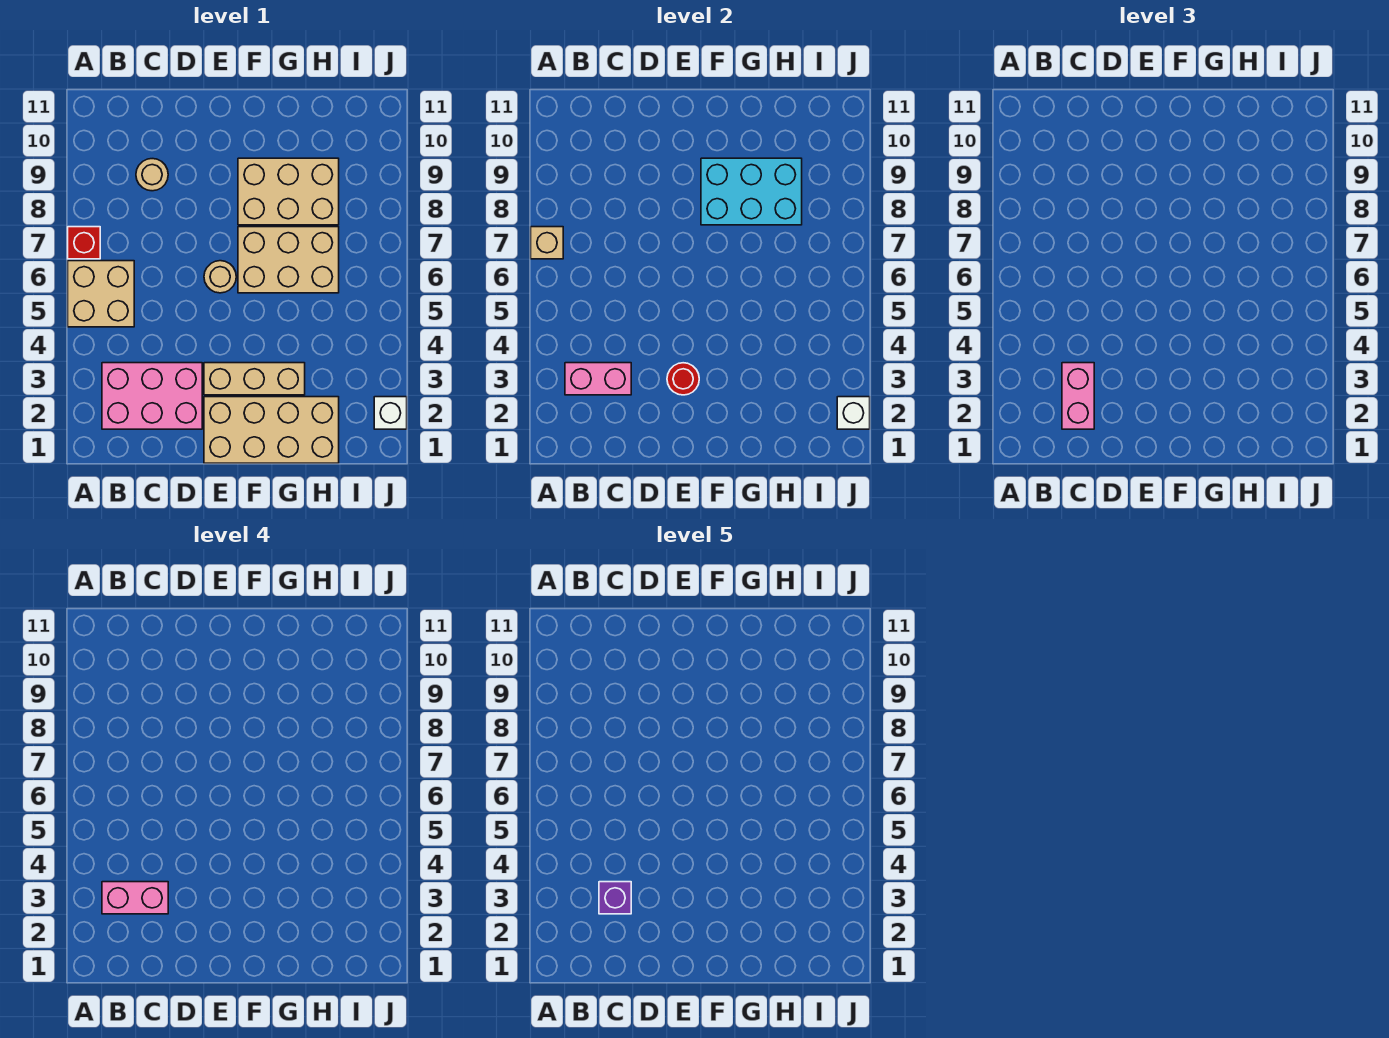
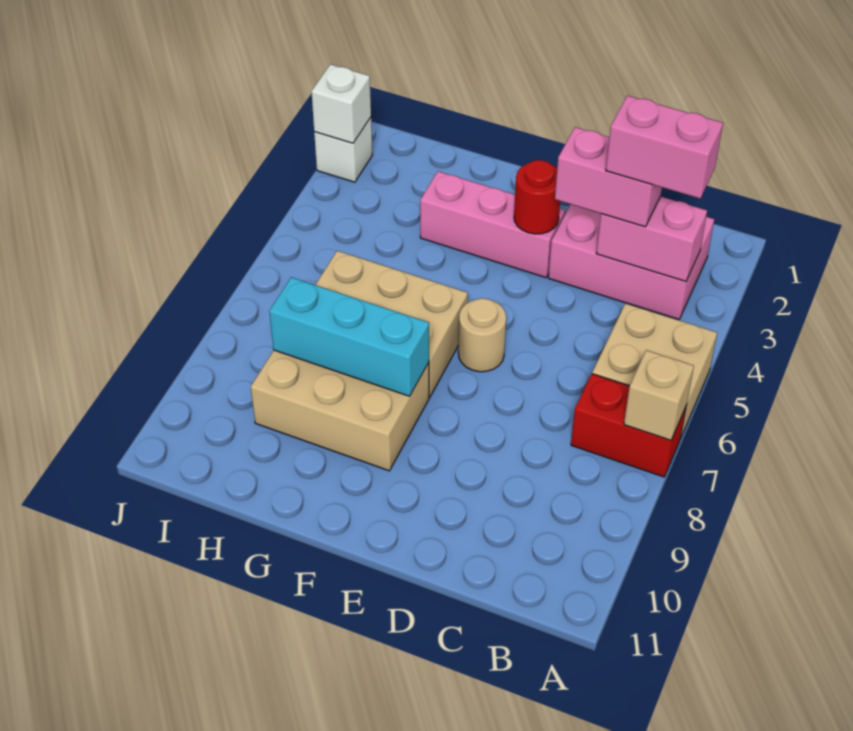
red 1x1 brick [68,227,100,259] -> red 1x2 brick [571,374,686,477]
pink 1x2 brick [1062,363,1094,429] -> pink 1x2 brick turned to [555,127,662,227]
purple 1x1 brick [599,882,631,914] -> none
tan 1x1 round brick [136,159,168,191] -> none
tan 2x4 brick [204,397,339,463] -> none
tan 1x3 brick [204,363,305,395] -> pink 1x3 brick [420,171,565,278]
cyan 2x3 brick [701,158,802,225] -> cyan 1x3 brick [269,277,429,396]

